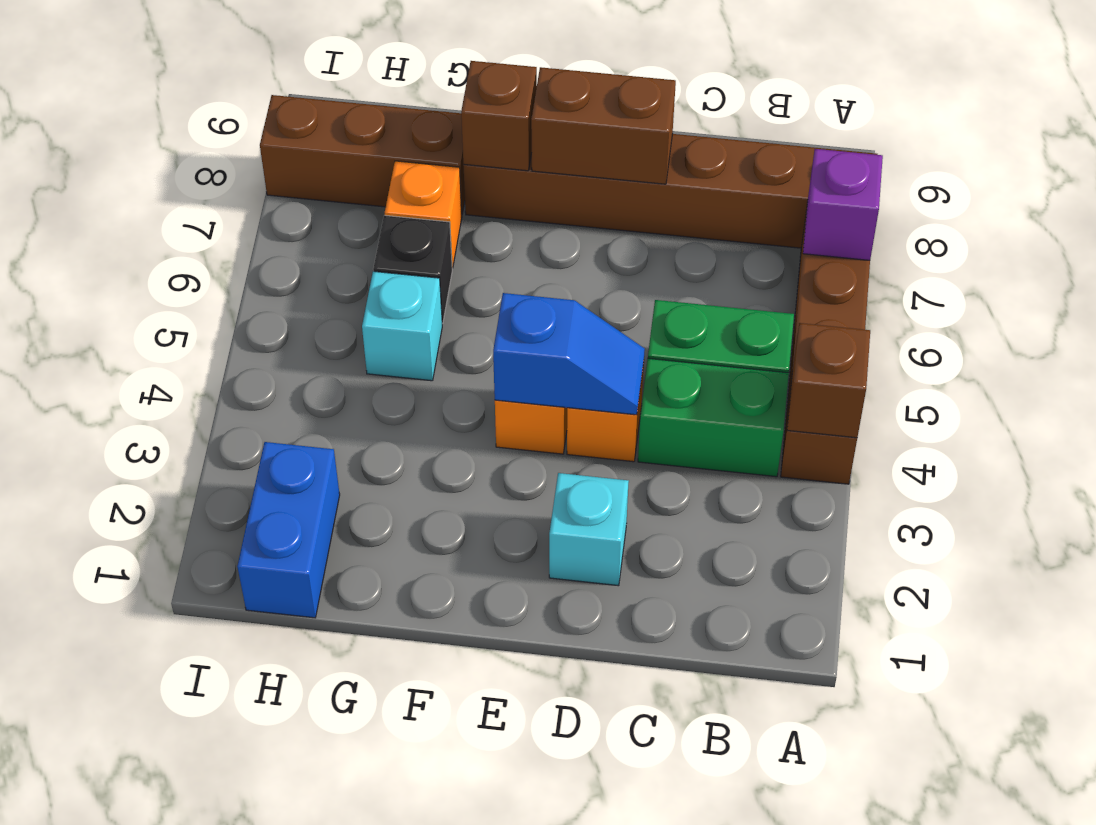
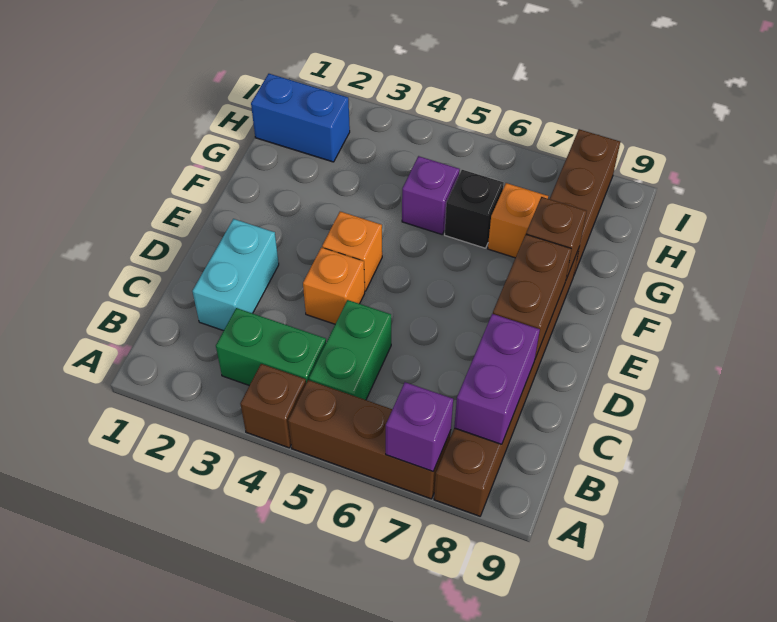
brown 1x1 brick [787,323,870,438] -> none
green 1x2 brick [638,358,789,477] -> green 1x2 brick turned to [216,308,326,386]
none -> purple 1x2 brick [454,314,540,444]
cyan 1x1 brick [549,473,629,586] -> cyan 1x2 brick [192,219,279,331]
blue 1x2 slope [493,293,645,415] -> none
cyan 1x1 brick [362,271,442,381] -> purple 1x1 brick [402,156,460,234]

